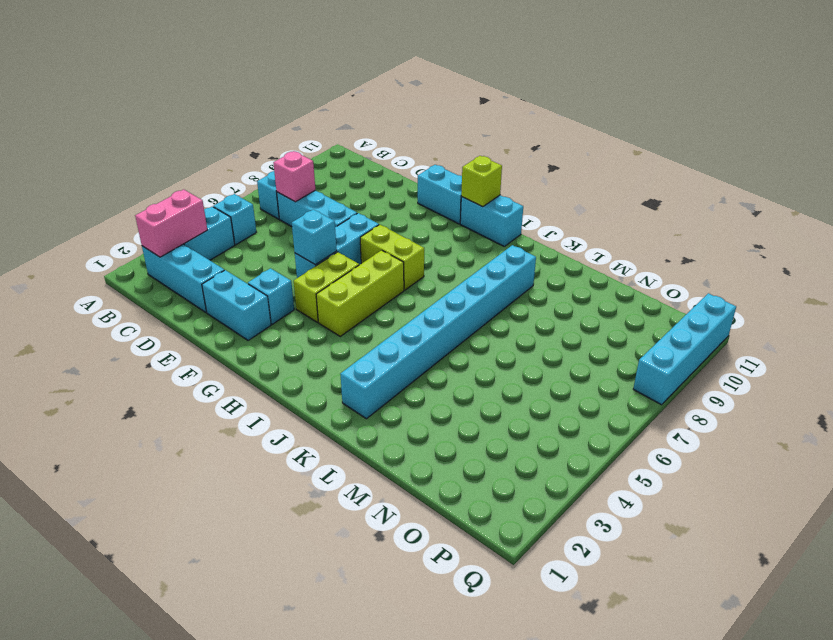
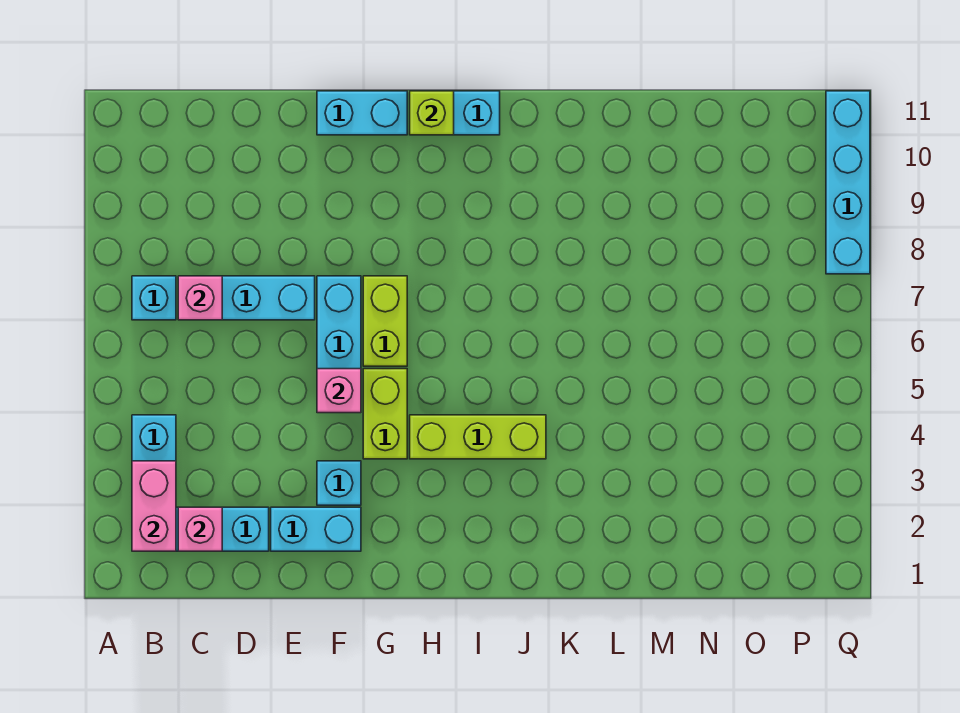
cyan 1x1 brick [213,194,256,245] -> none
none -> pink 1x1 brick [178,507,222,551]
cyan 1x1 brick [292,209,337,265] -> pink 1x1 brick [317,369,361,413]
lime 1x2 brick [360,225,424,290] -> lime 1x2 brick turned to [363,276,407,366]
lime 1x3 brick [316,250,404,336] -> lime 1x3 brick turned to [410,415,546,459]
cyan 1x8 brick [340,245,536,419] -> none

